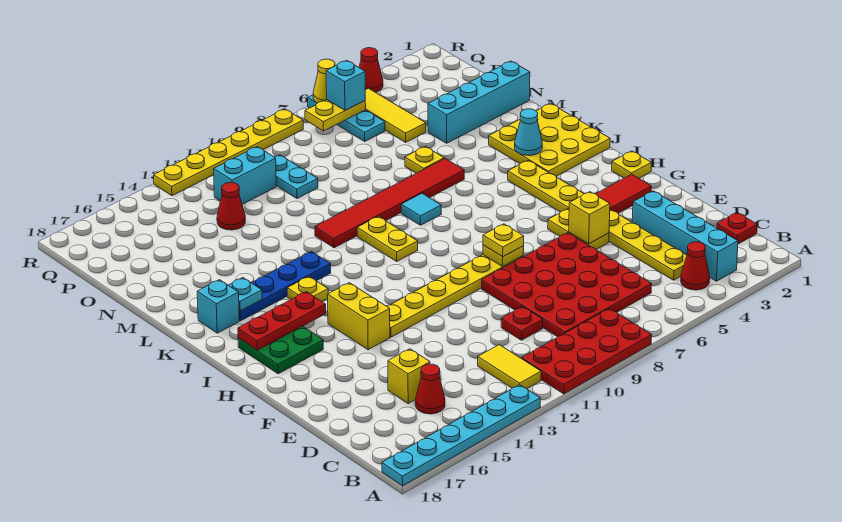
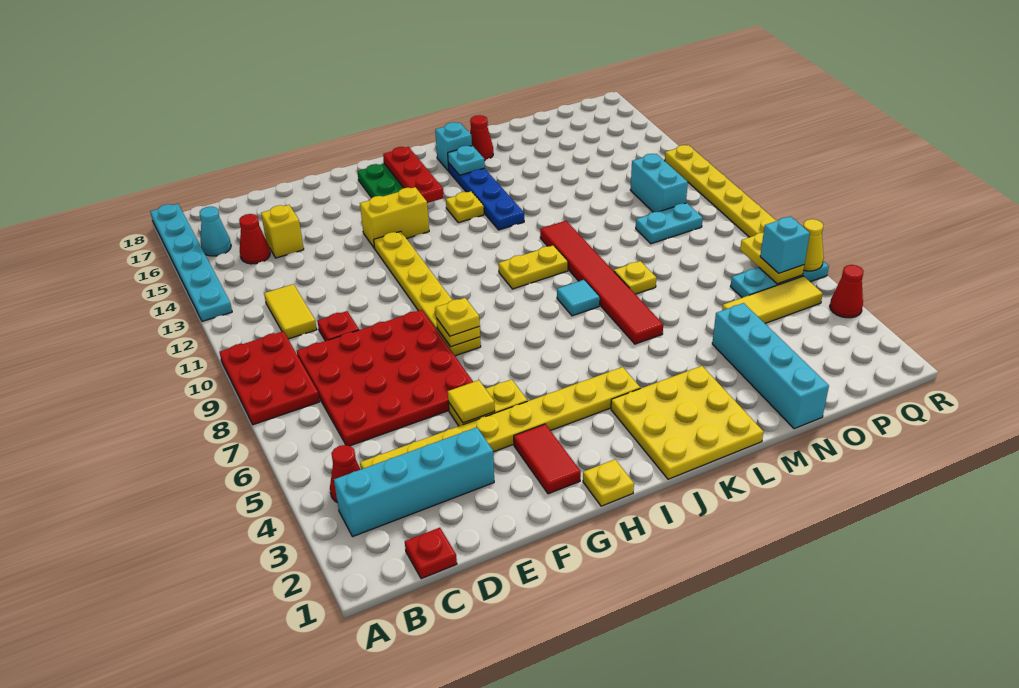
red 2x4 plate [522,309,652,394] -> red 2x3 plate [220,331,320,425]
yellow 1x2 tile [478,345,541,389] -> yellow 1x2 tile turned to [264,284,317,339]
yellow 1x1 brick [569,192,610,244] -> yellow 1x1 tile [448,380,495,423]
cyan 1x1 cone [515,109,542,156] -> cyan 1x1 cone moved to [200,207,231,256]
yellow 1x1 plate [405,146,444,173] -> yellow 1x1 plate moved to [614,261,656,294]
red 1x1 cone [217,183,245,230] -> red 1x1 cone moved to [470,115,493,161]

